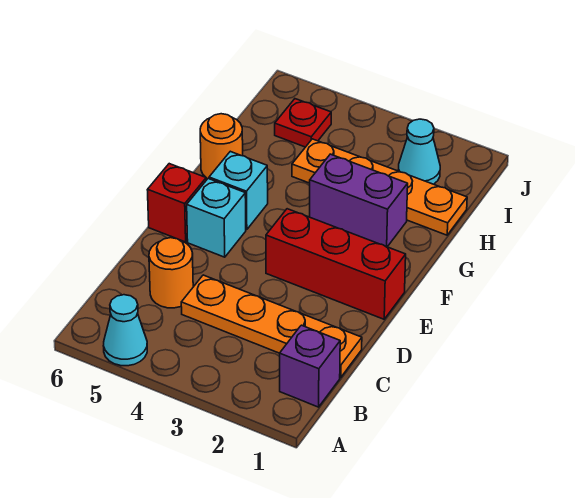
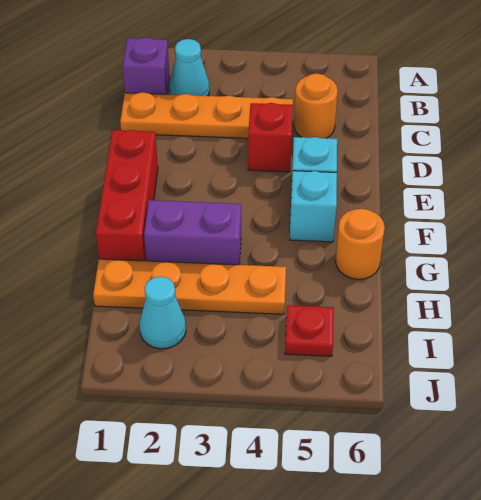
cyan 1x1 cone [103,295,147,366] -> cyan 1x1 cone moved to [169,39,209,96]
red 1x3 brick [266,209,406,319] -> red 1x3 brick turned to [96,130,158,261]
red 1x1 brick [147,164,206,242] -> red 1x1 brick moved to [248,103,293,172]

